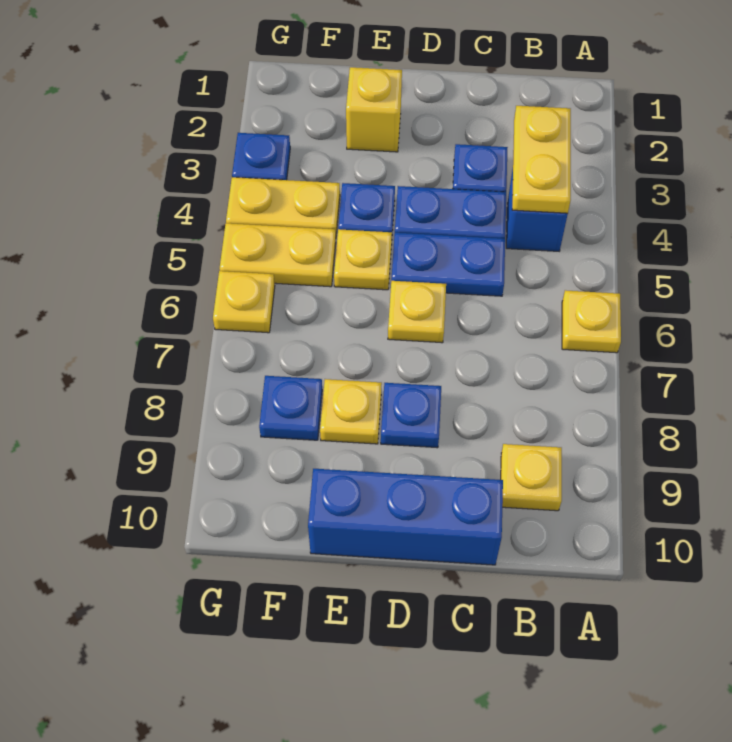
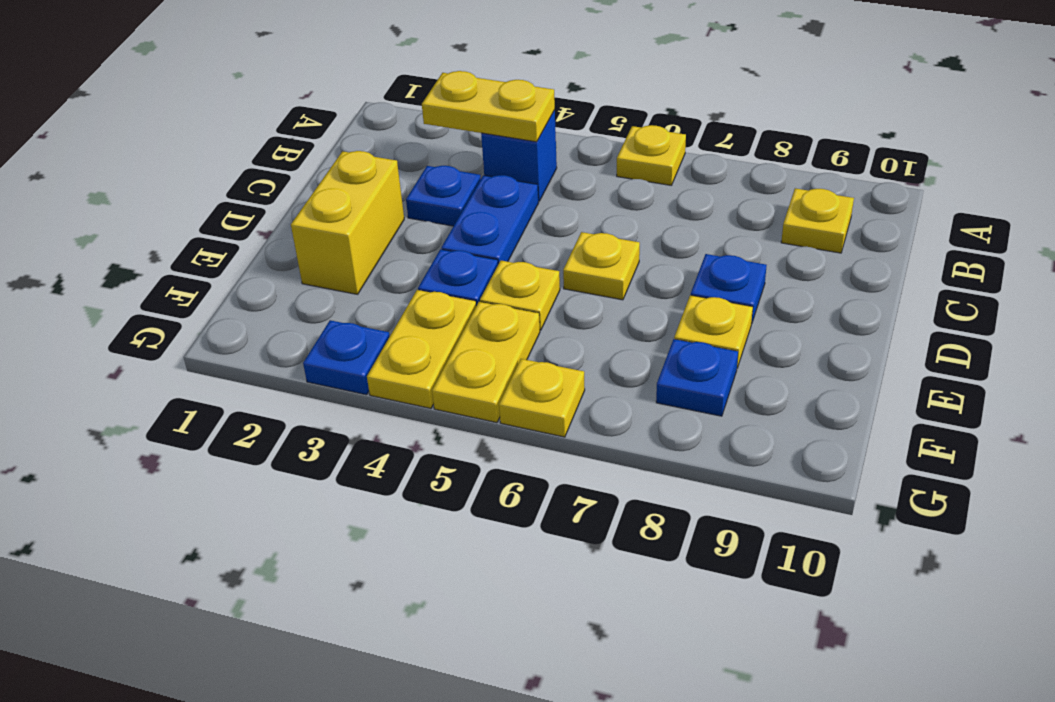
blue 1x2 plate [391,233,505,296] -> none
blue 1x3 brick [308,469,503,565] -> none
yellow 1x1 brick [346,67,402,152] -> yellow 1x2 brick [291,151,404,294]

